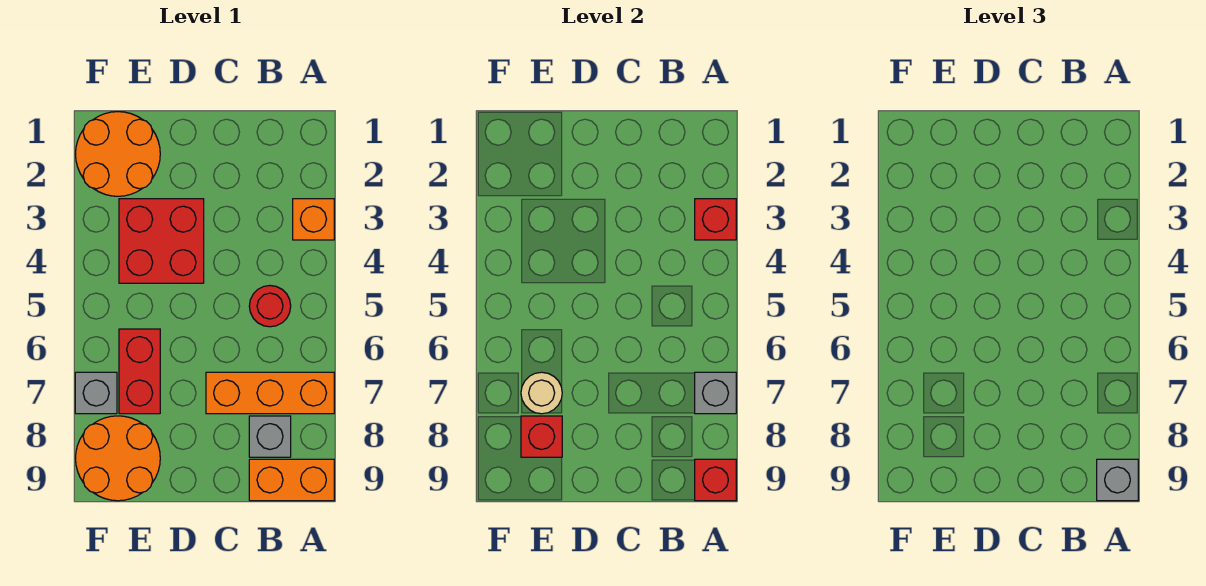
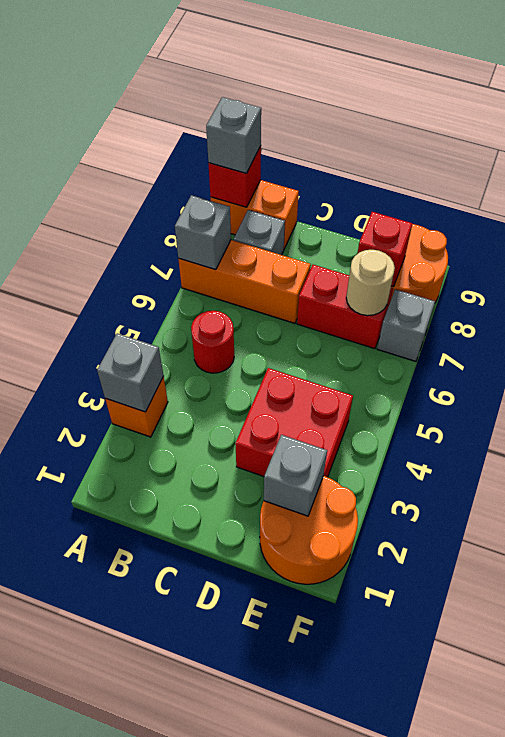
red 1x1 brick [695,199,736,240] -> grey 1x1 brick [97,333,164,412]
none -> grey 1x1 brick [264,435,327,516]
red 1x2 brick [119,329,160,414] -> red 1x2 brick turned to [297,265,393,349]

